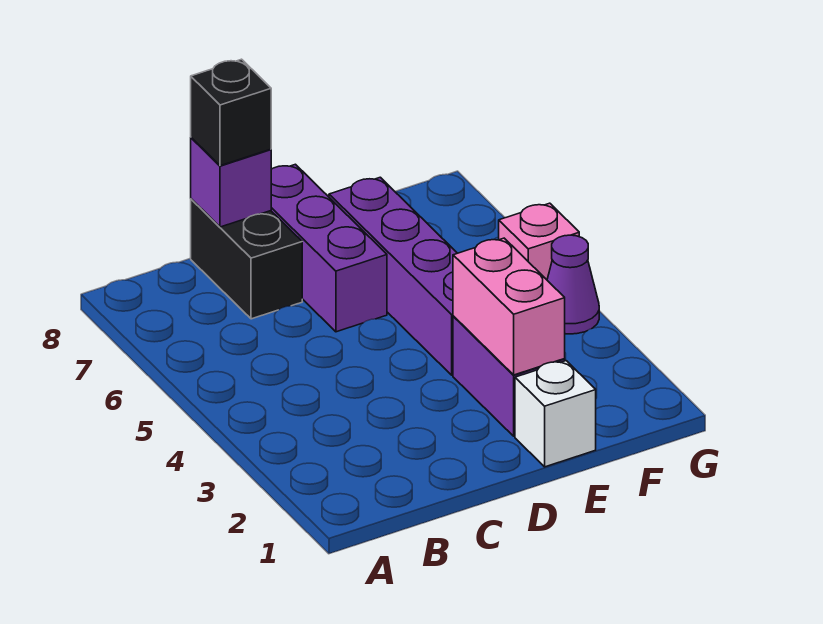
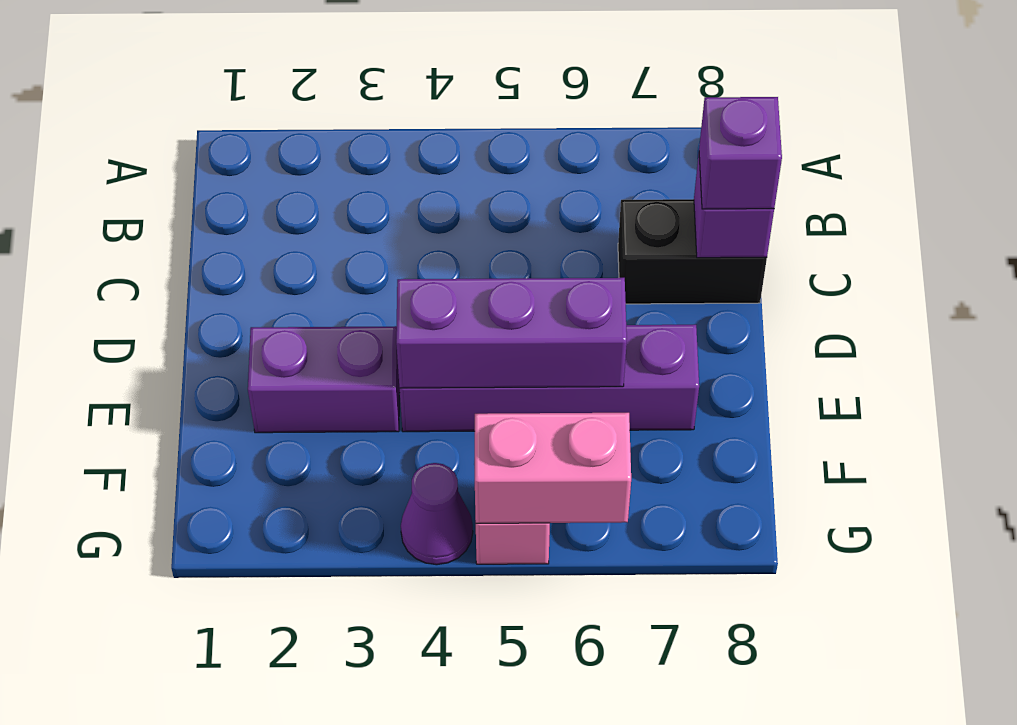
black 1x1 brick [191,59,271,166] -> purple 1x1 brick [699,97,782,209]
purple 1x3 brick [271,164,387,332] -> purple 1x3 brick moved to [396,278,627,388]
white 1x1 brick [515,361,596,467] -> none
pink 1x2 brick [453,238,565,375] -> pink 1x2 brick moved to [475,413,631,523]

